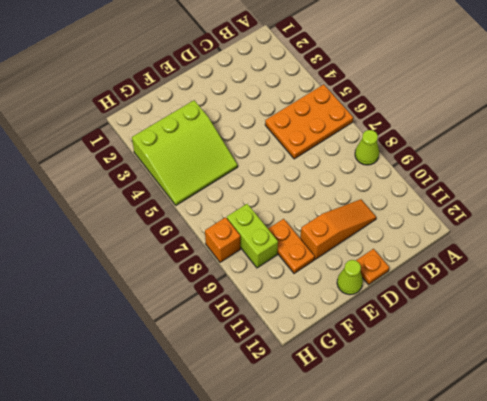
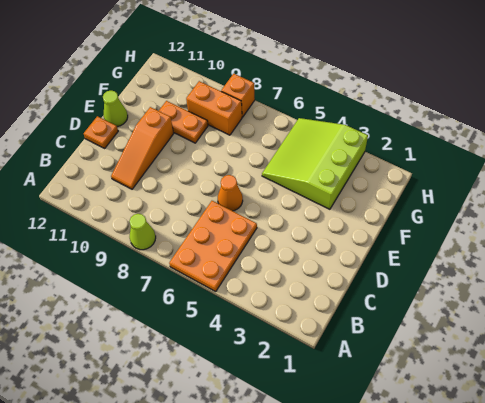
none -> orange 1x1 cone [218,175,243,211]
lime 1x2 brick [227,204,278,268] -> orange 1x2 brick [186,81,242,135]

